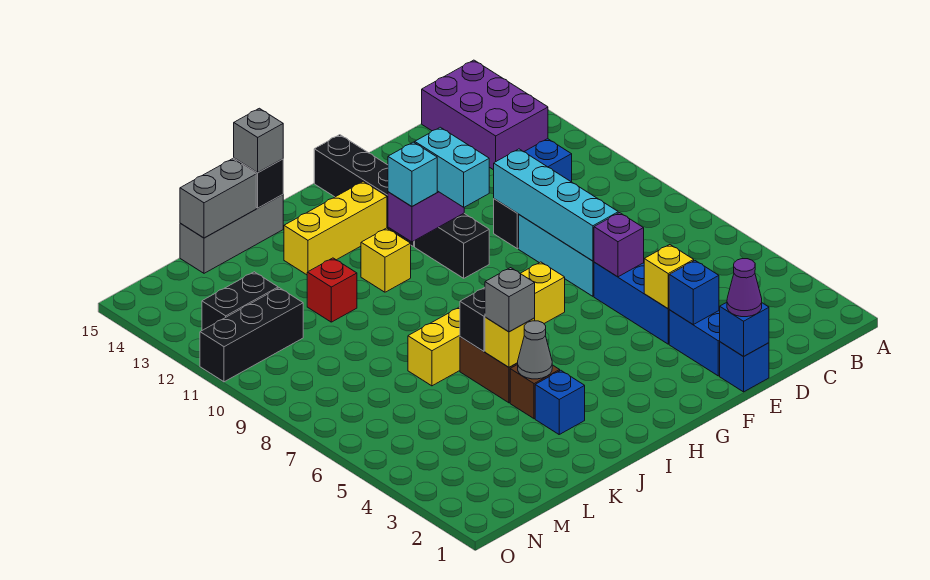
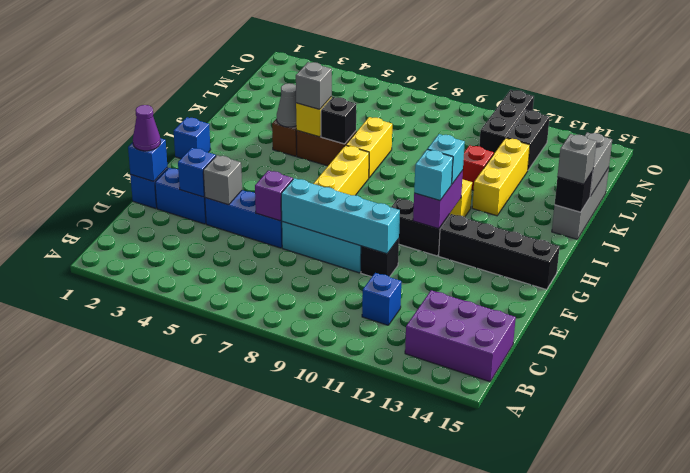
yellow 1x1 brick [644,245,694,308] -> grey 1x1 brick [203,155,242,205]
cyan 1x2 brick [415,127,489,207] -> cyan 1x1 brick [414,150,453,200]
yellow 1x3 brick [284,181,387,275] -> yellow 1x3 brick moved to [472,138,530,216]
blue 1x1 brick [535,370,585,434] -> blue 1x1 brick moved to [174,117,211,159]

